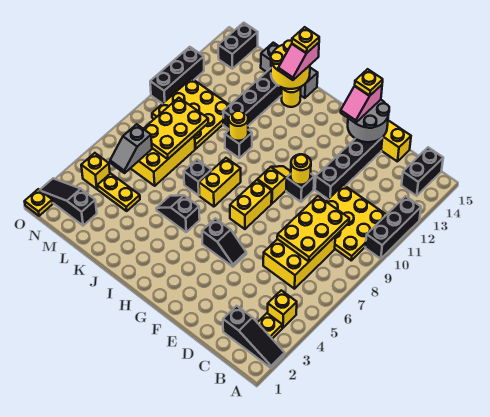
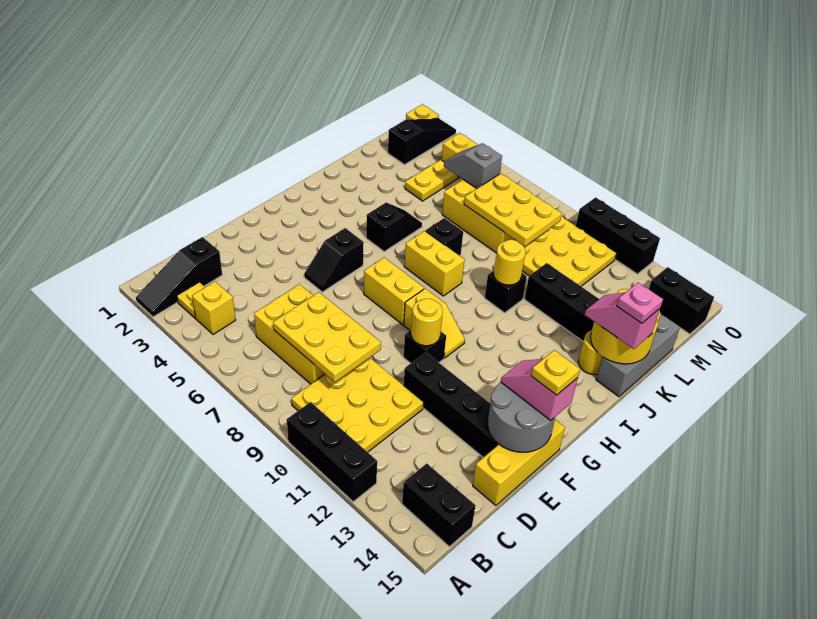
yellow 1x1 plate [292,27,319,53] -> pink 1x1 plate [617,283,663,323]

